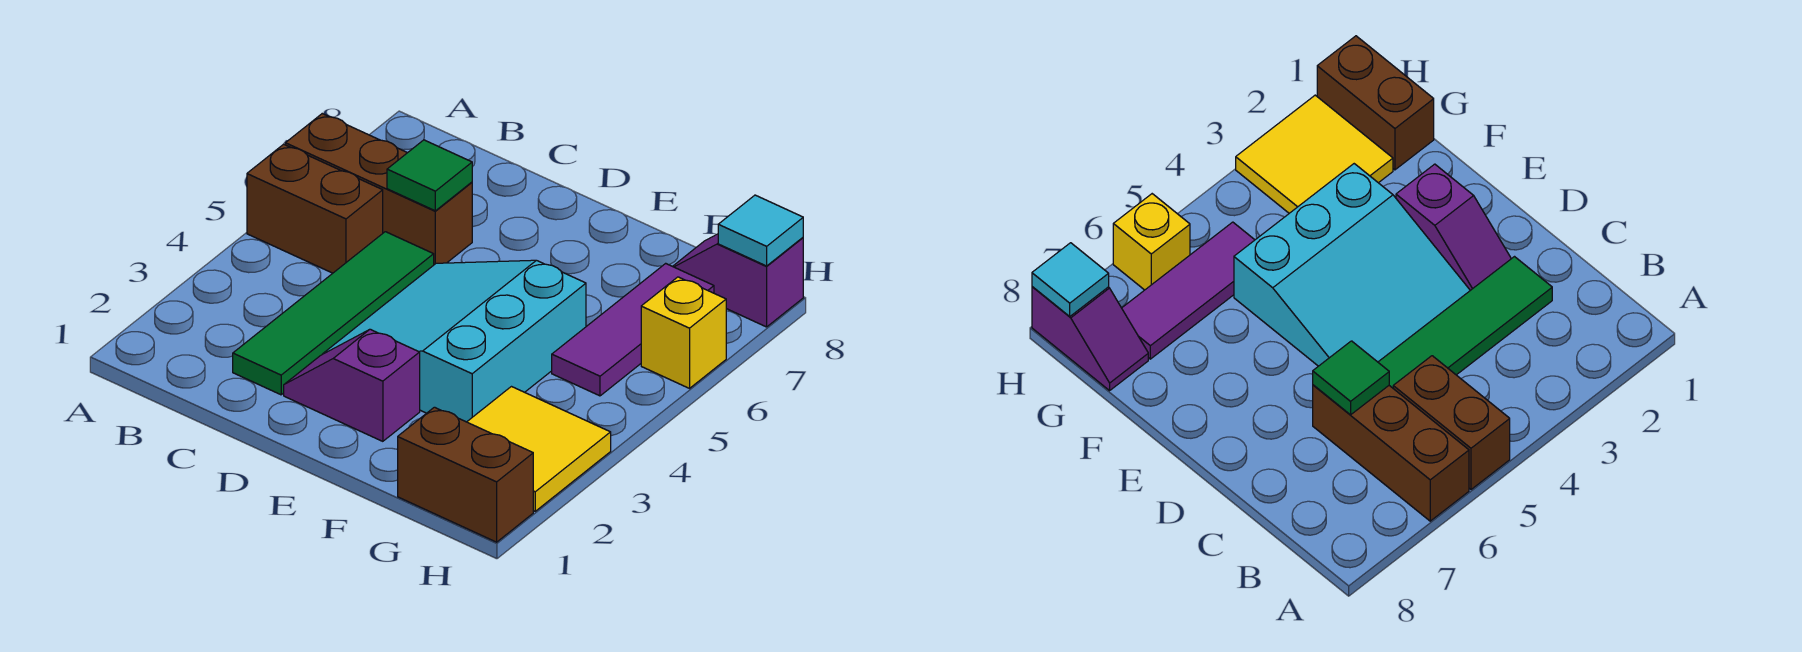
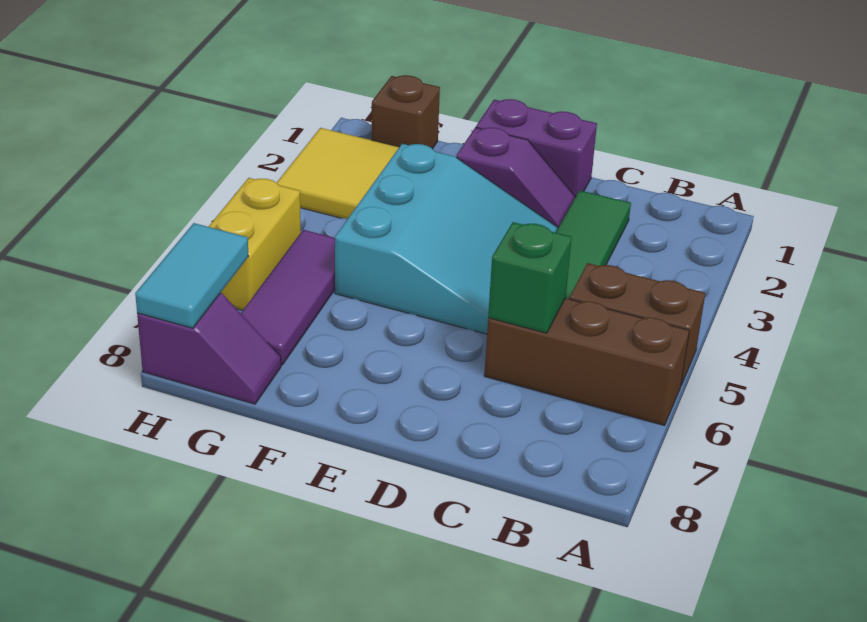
green 1x1 tile [387,140,472,211] -> green 1x1 brick [488,222,572,333]
none -> purple 1x2 brick [476,99,597,197]
brown 1x2 brick [398,407,533,542] -> brown 1x1 brick [371,75,440,149]
yellow 1x1 brick [641,277,726,388] -> yellow 1x2 brick [208,178,301,310]
cyan 1x1 tile [718,195,803,266] -> cyan 1x2 tile [135,223,248,328]

